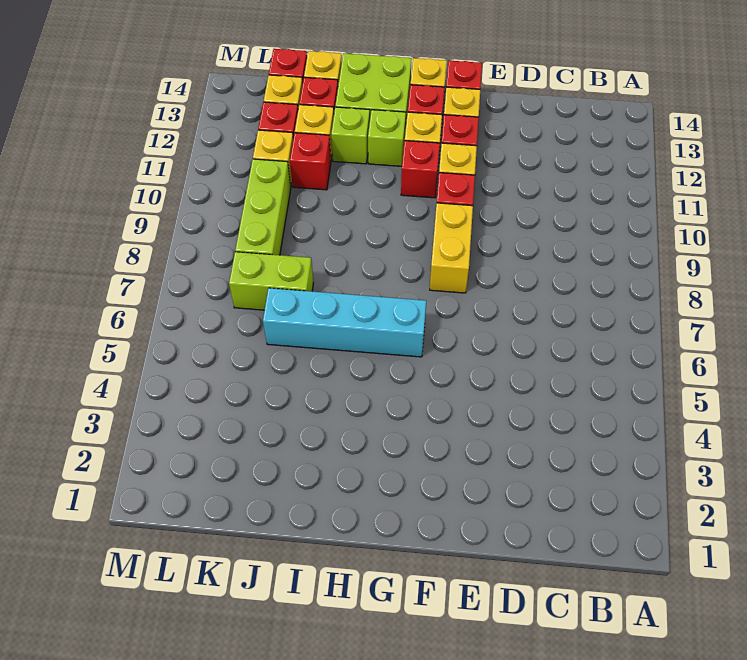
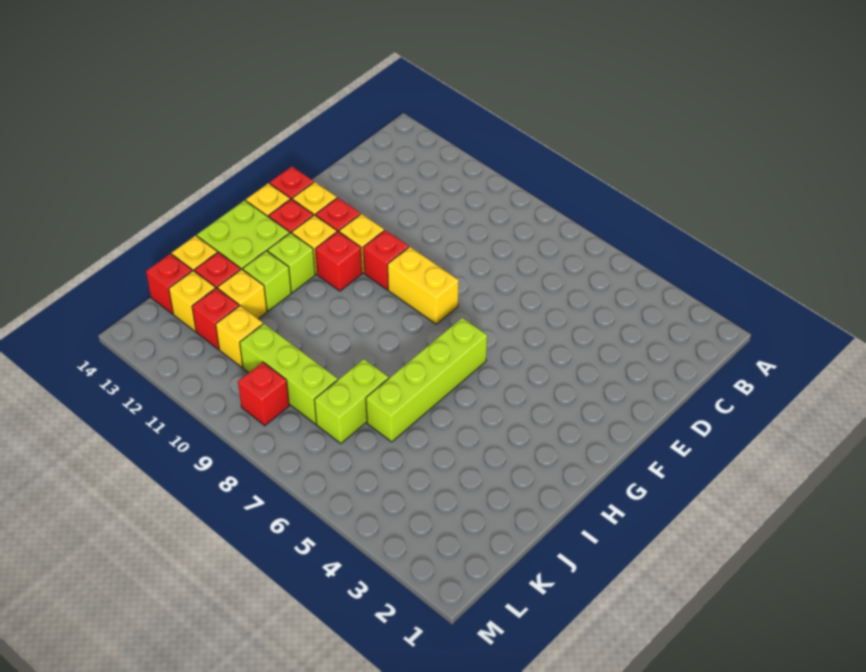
cyan 1x4 brick [263,288,426,357] -> lime 1x4 brick [366,318,487,442]
red 1x1 brick [290,133,331,190] -> red 1x1 brick moved to [238,362,289,426]

